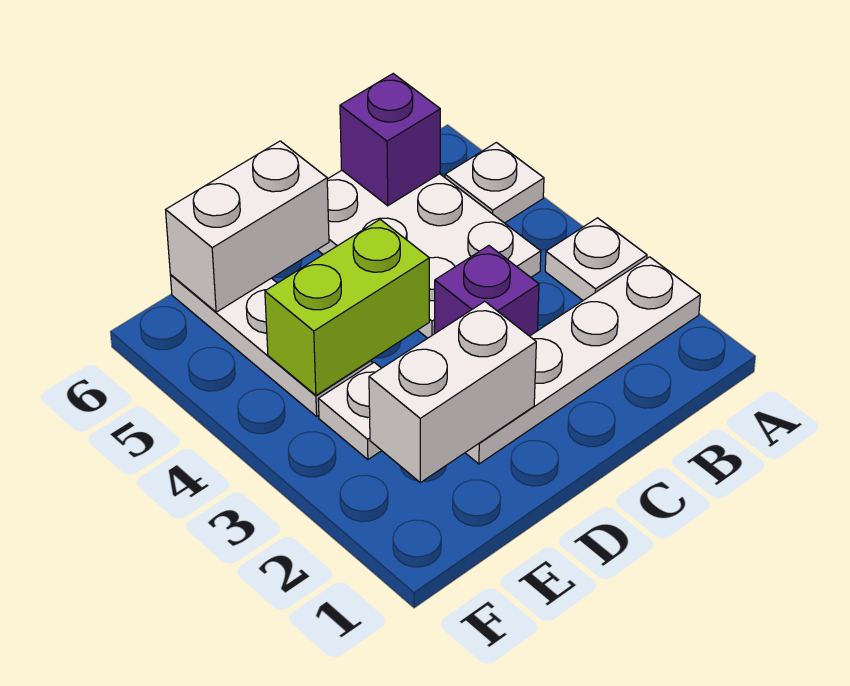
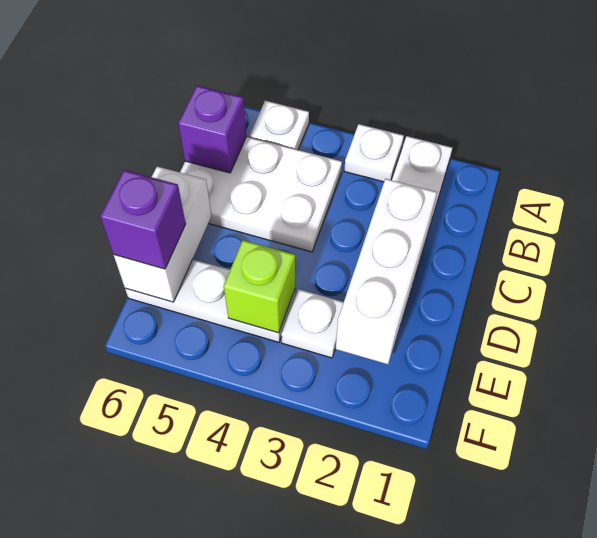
purple 1x1 brick [434,246,539,336] -> purple 1x1 brick moved to [100,170,186,269]
white 1x2 brick [369,301,536,483] -> white 1x3 brick [336,179,437,364]
lime 1x2 brick [265,219,429,395] -> lime 1x1 brick [224,240,295,333]

